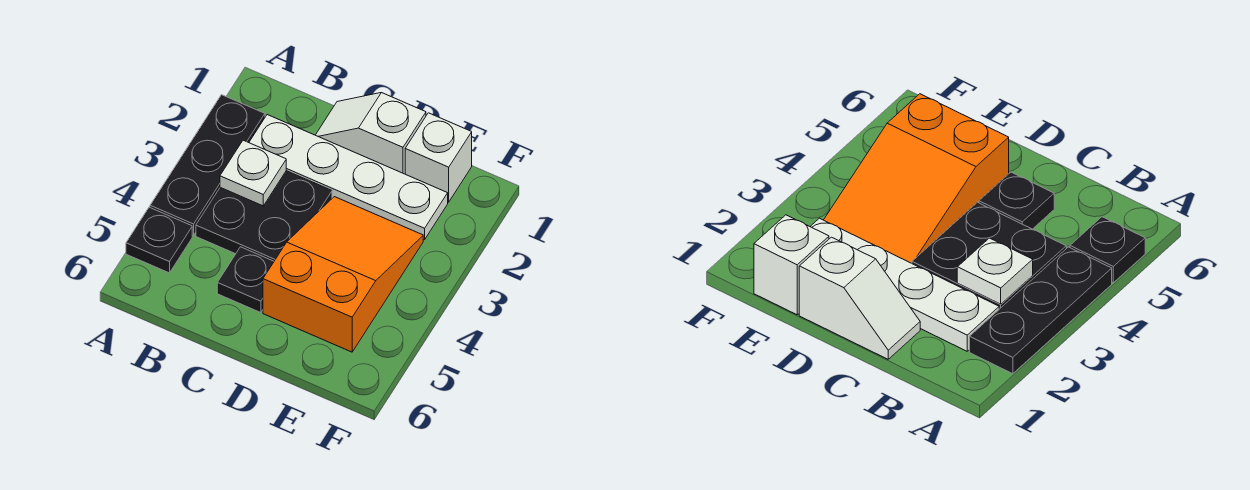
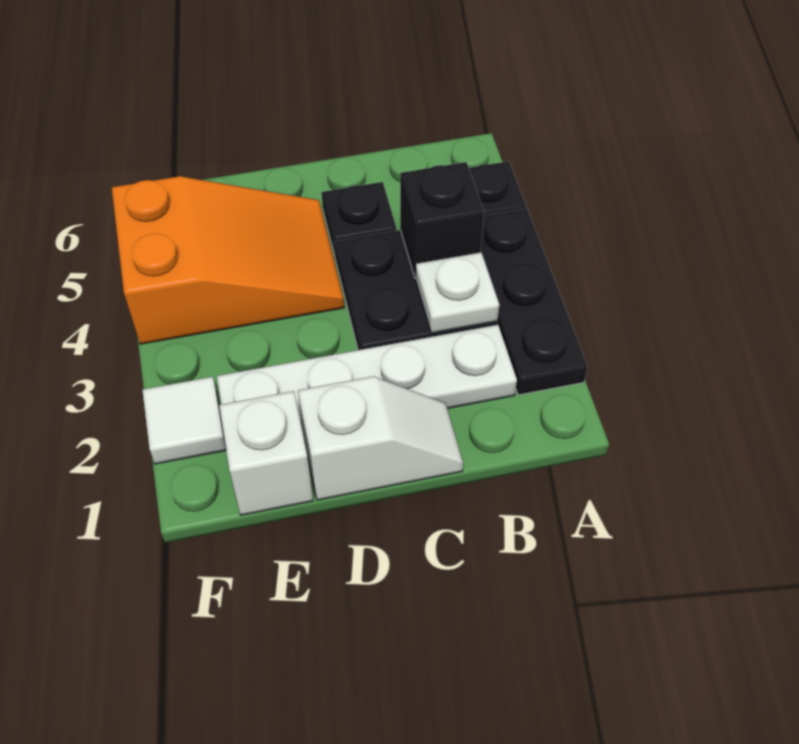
none -> black 1x1 brick [400,162,484,278]
orange 2x3 slope [263,197,423,352] -> orange 2x3 slope turned to [112,176,344,344]
none -> white 1x1 tile [142,377,226,464]

